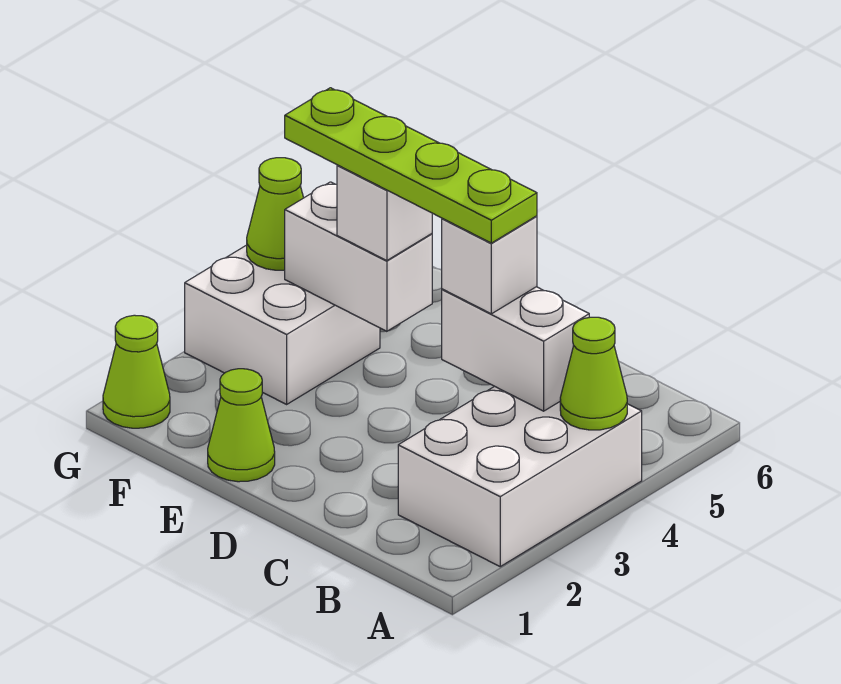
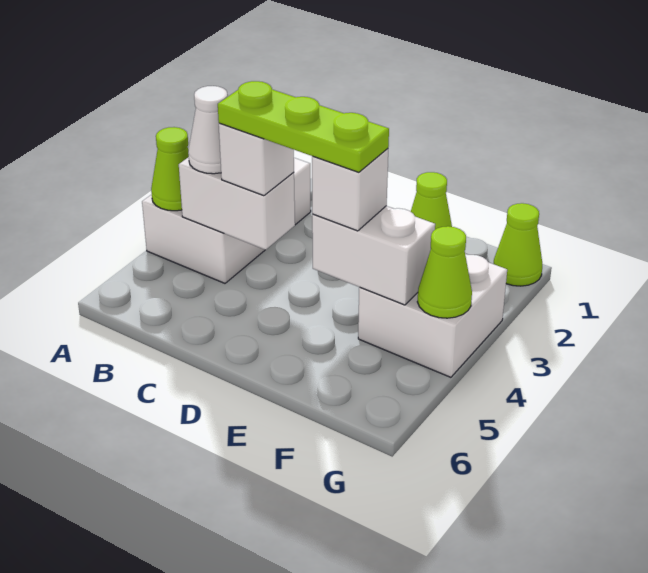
none -> white 1x1 cone [188,86,228,174]
lime 1x4 plate [285,88,537,243] -> lime 1x3 plate [218,81,389,172]

